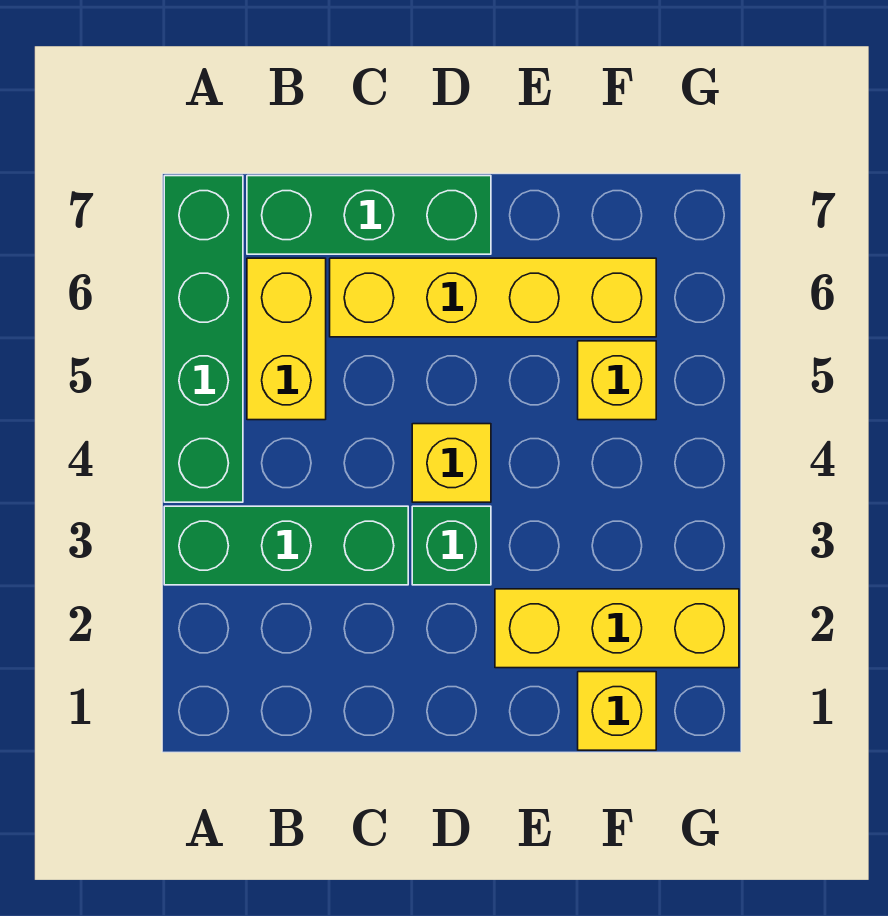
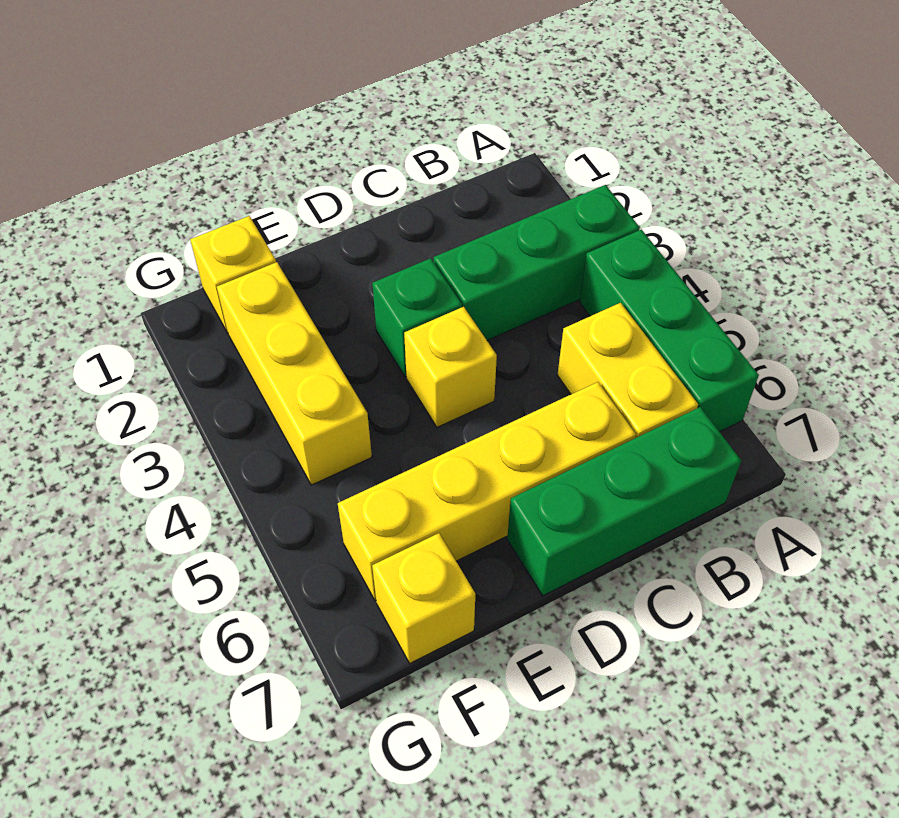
green 1x4 brick [164,176,243,502] -> green 1x3 brick [580,230,759,432]
yellow 1x3 brick [495,589,739,668] -> yellow 1x3 brick turned to [217,262,372,485]
yellow 1x1 brick [578,341,656,420] -> yellow 1x1 brick moved to [372,533,475,663]

